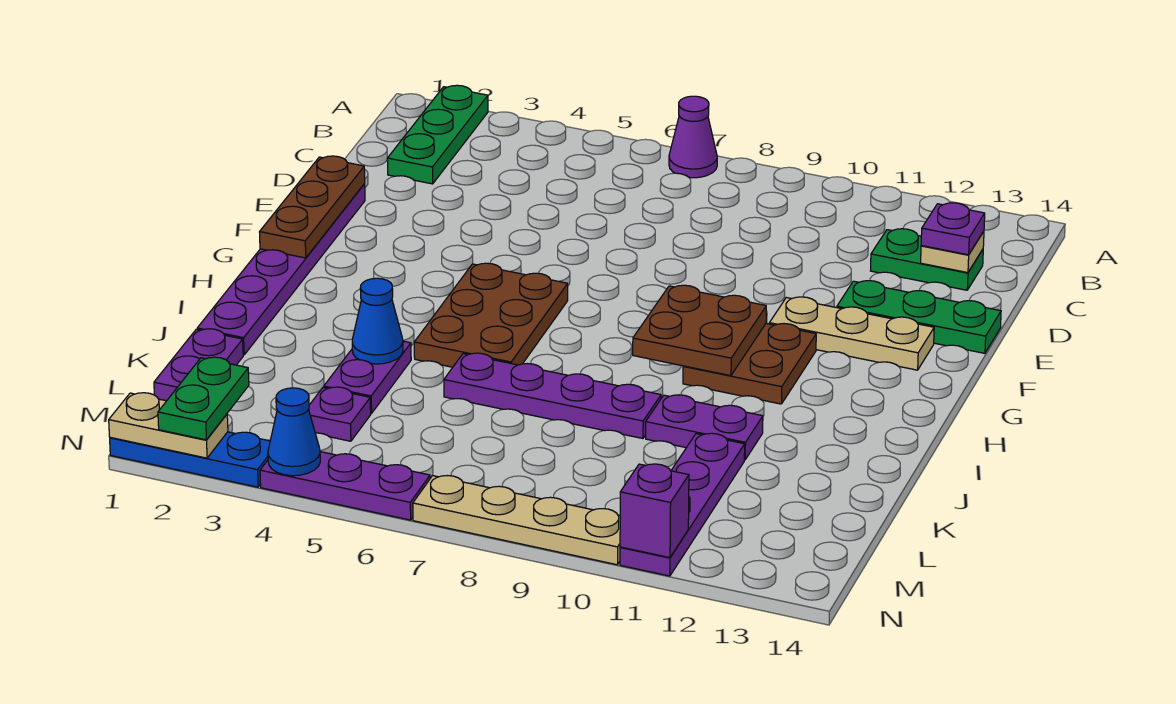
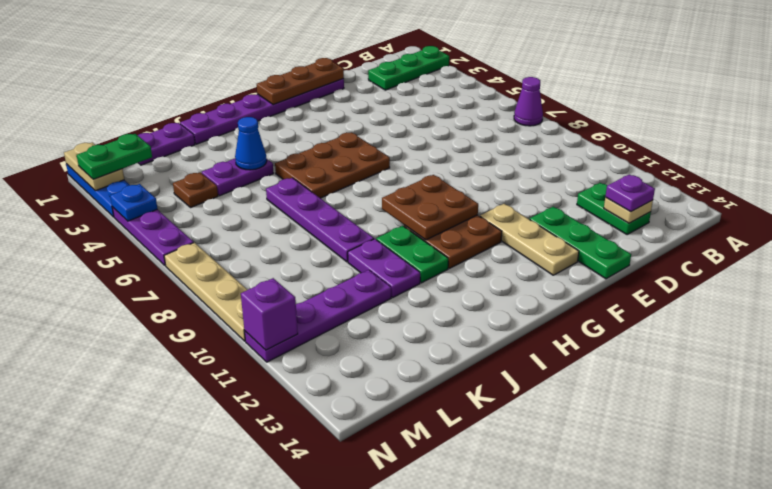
none -> green 1x2 plate [376,226,448,283]
purple 1x1 plate [309,387,371,441] -> brown 1x1 plate [173,172,218,207]
blue 1x1 cone [268,388,320,476] -> blue 1x1 plate [110,184,157,221]

